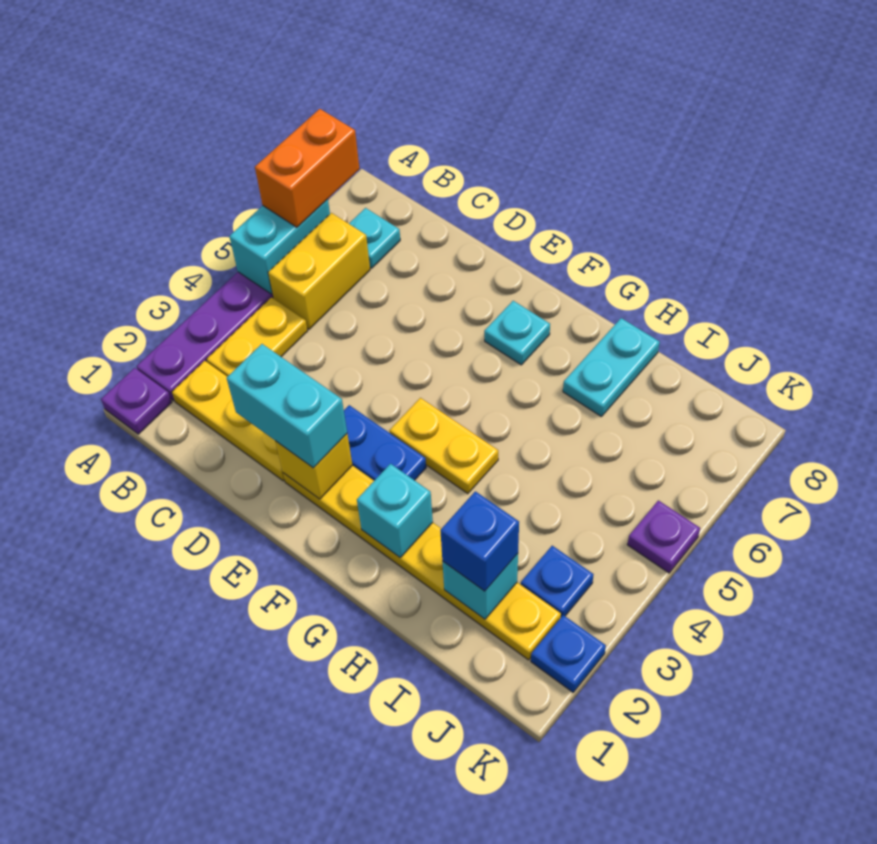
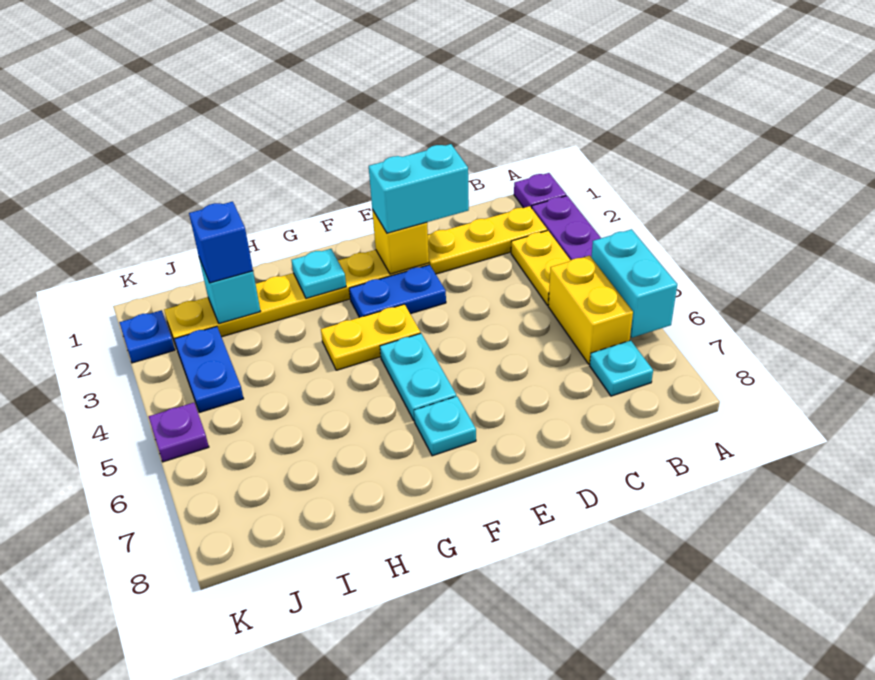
orange 1x2 brick [255,109,359,227] -> none
cyan 1x1 brick [357,464,433,557] -> cyan 1x1 plate [292,249,346,298]
cyan 1x2 plate [563,318,660,417] -> cyan 1x2 plate moved to [380,333,456,421]
blue 1x1 plate [521,546,594,617] -> blue 1x2 plate [174,326,244,412]

